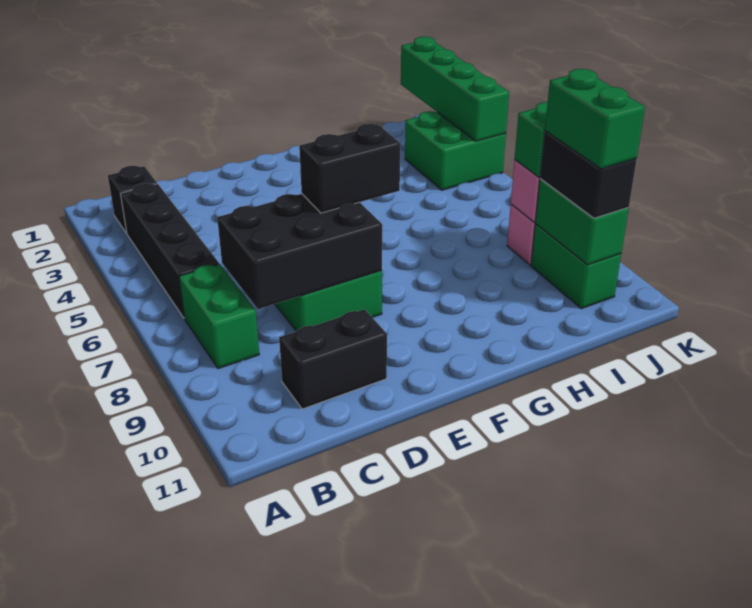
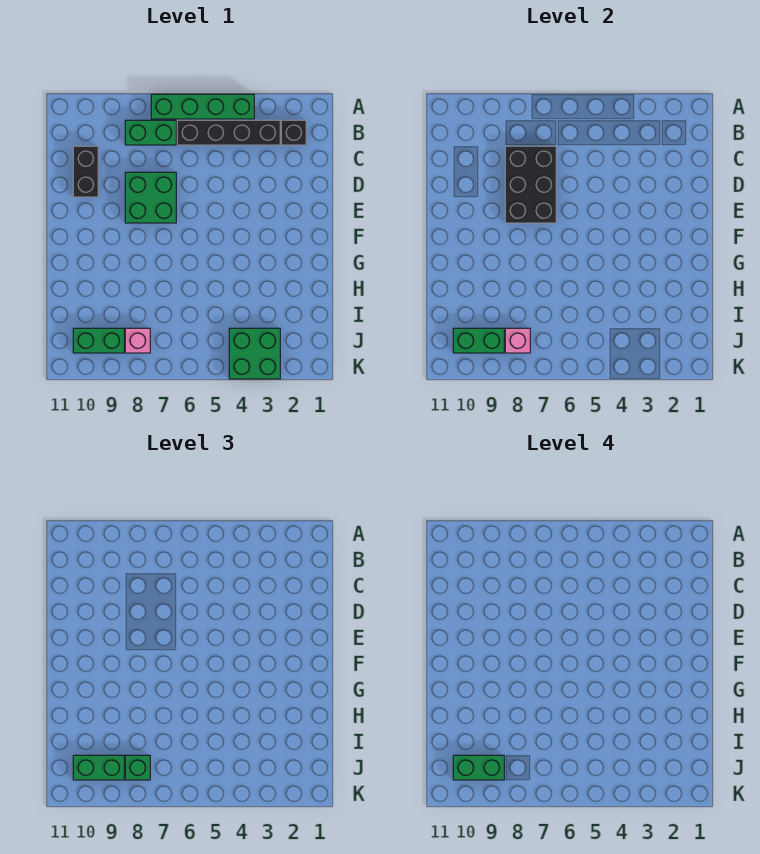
black 1x2 brick [299,124,400,213] -> none
black 1x2 brick [540,131,637,218] -> green 1x2 brick [73,755,124,780]
green 1x4 brick [401,37,509,141] -> green 1x4 brick moved to [151,94,254,119]

